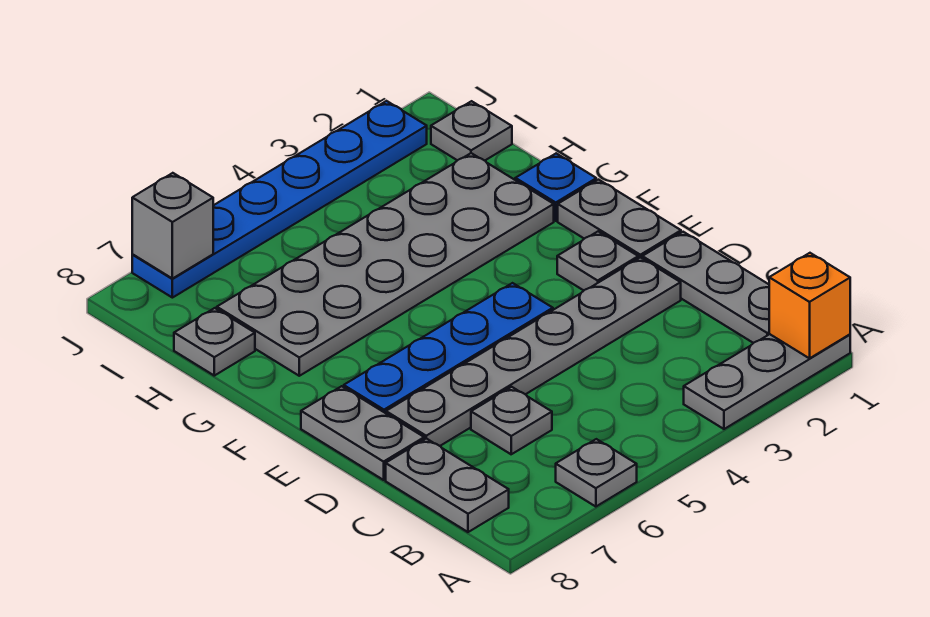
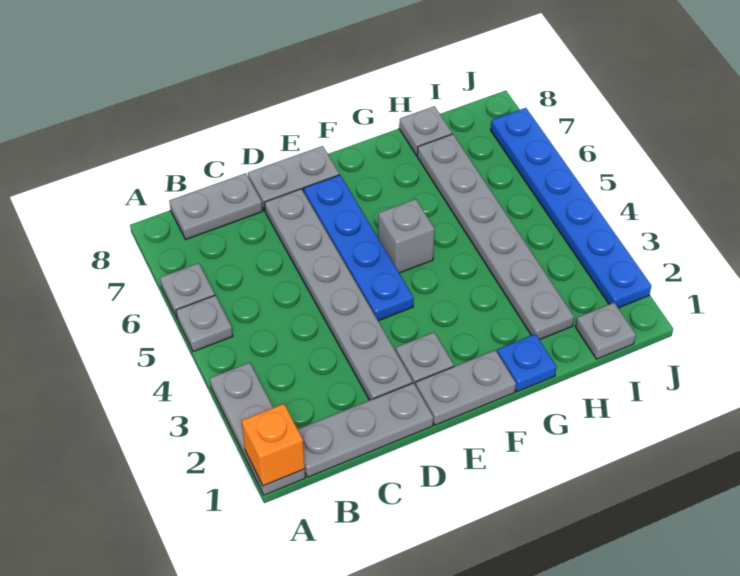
grey 1x1 plate [471,387,552,454] -> grey 1x1 plate moved to [176,296,233,352]
grey 2x6 plate [217,153,554,376] -> grey 1x6 plate [417,134,574,340]
grey 1x1 brick [132,173,213,279] -> grey 1x1 brick moved to [378,199,435,273]

